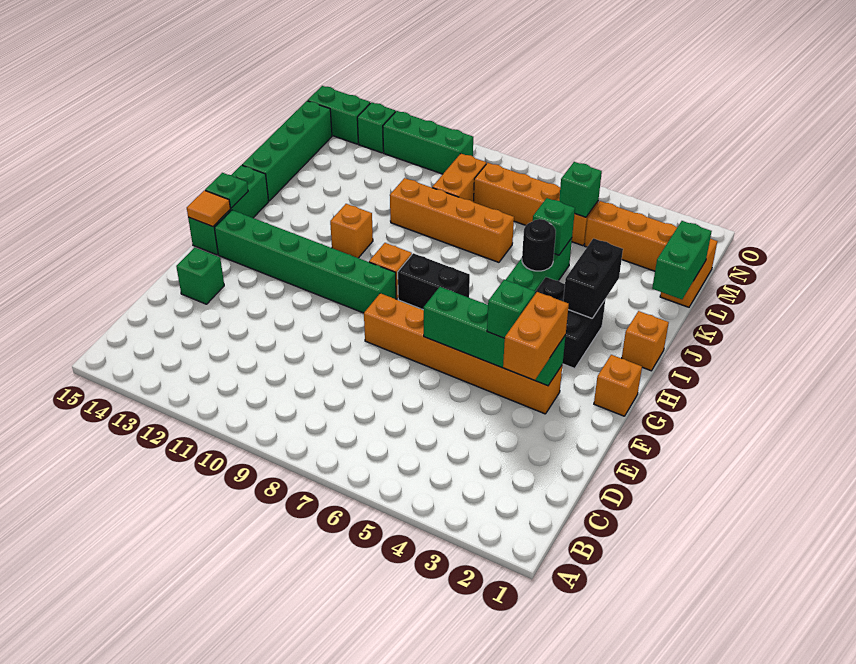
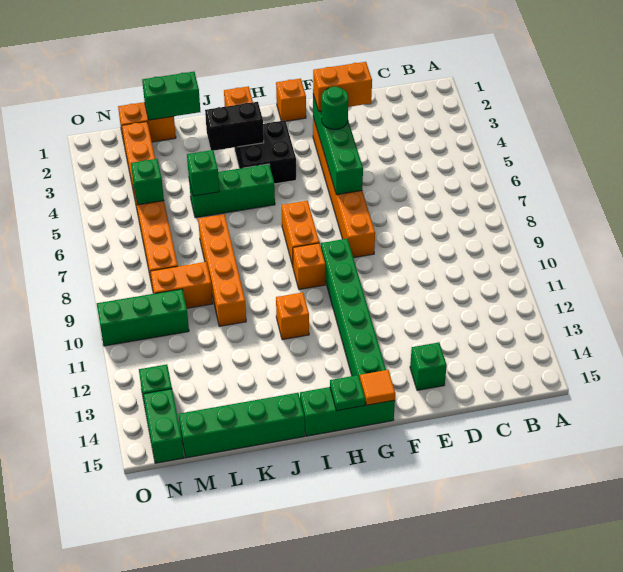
green 1x1 brick [487,280,535,338] -> green 1x1 round brick [321,87,348,129]
black 1x2 brick [398,253,470,310] -> orange 1x2 brick [282,201,319,266]
black 1x1 round brick [522,219,556,271] -> none
green 1x3 brick [383,111,473,174] -> green 1x3 brick turned to [97,289,189,346]

